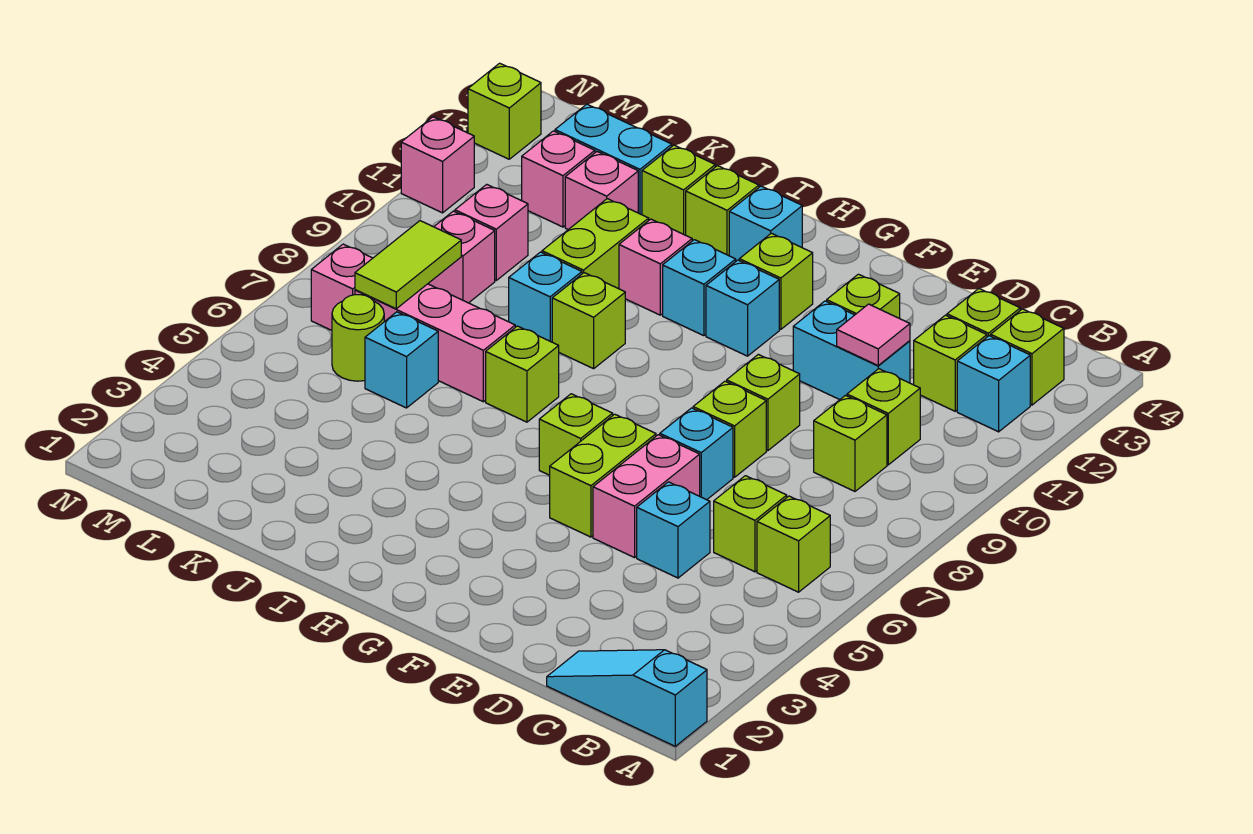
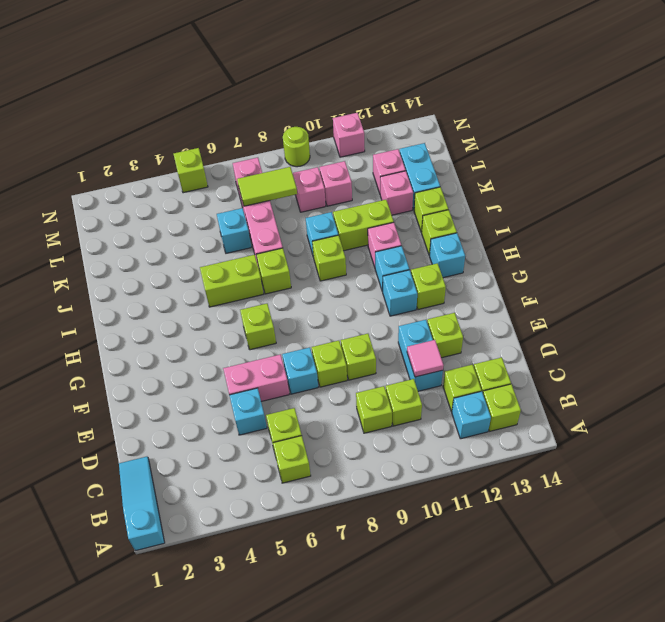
lime 1x2 brick [550,414,656,537] -> lime 1x2 brick moved to [200,255,264,307]
lime 1x1 round brick [332,295,384,381] -> lime 1x1 round brick moved to [283,127,310,167]
lime 1x1 brick [468,63,541,159] -> lime 1x1 brick moved to [174,148,208,193]

